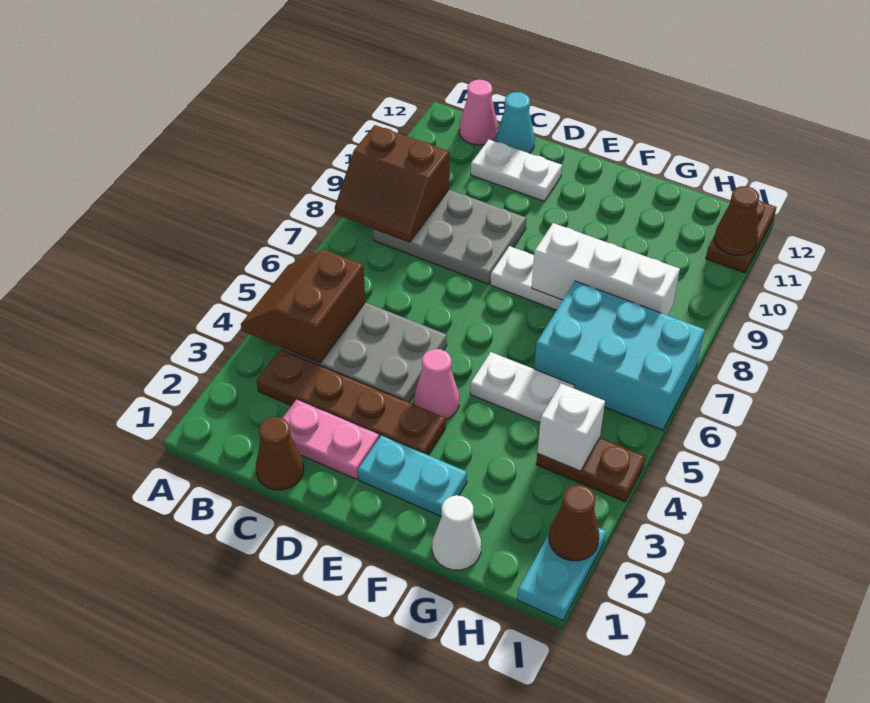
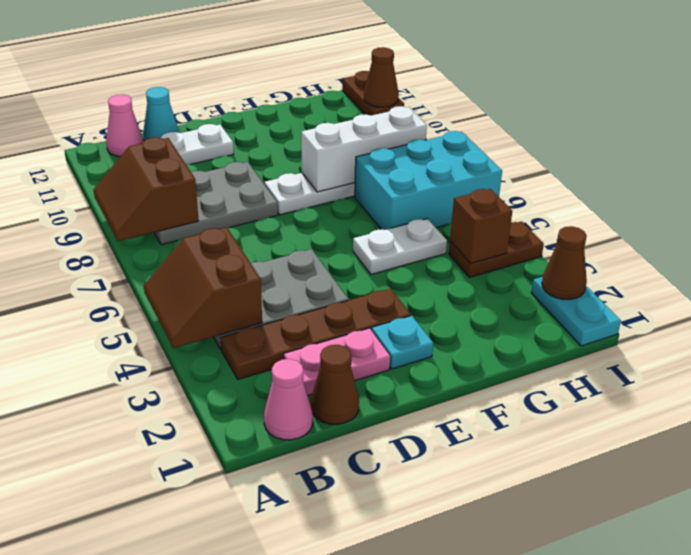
brown 2x2 slope [335,125,449,242] -> brown 2x2 slope turned to [94,137,199,241]
cyan 1x2 plate [358,435,467,517] -> cyan 1x1 plate [372,316,433,369]
pink 1x1 cone [414,349,459,419] -> pink 1x1 cone moved to [264,359,313,440]
white 1x1 cone [432,495,481,570] -> none
white 1x1 brick [537,384,605,471] -> brown 1x1 brick [450,189,512,264]

